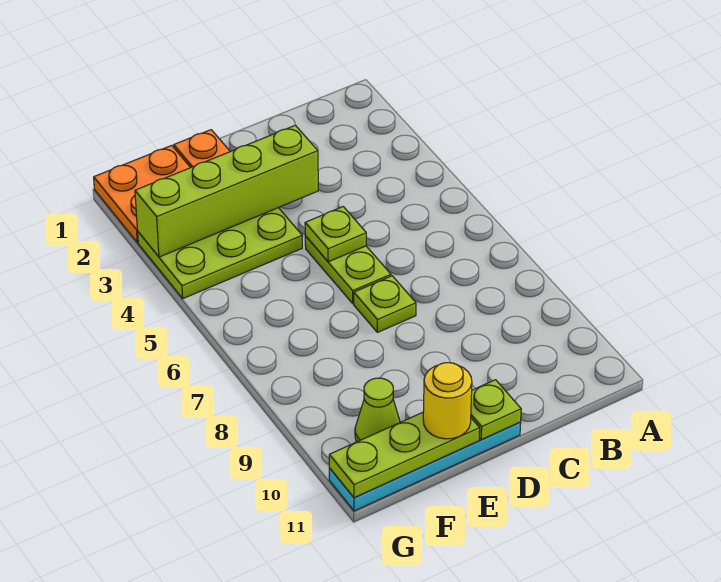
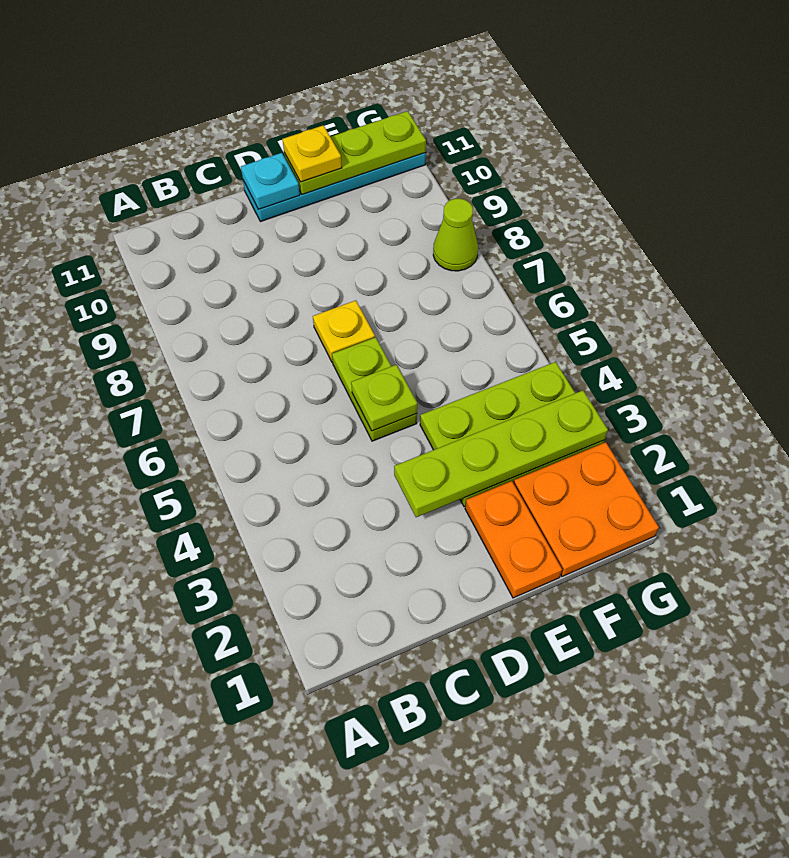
lime 1x4 brick [135,125,318,257] -> lime 1x4 plate [394,390,608,517]
lime 1x1 plate [354,276,416,332] -> yellow 1x1 plate [313,300,375,362]
lime 1x1 plate [471,380,521,440] -> cyan 1x1 plate [241,153,300,210]
yellow 1x1 round brick [423,363,472,439] -> yellow 1x1 plate [283,125,342,182]
lime 1x1 cone [355,378,400,442] -> lime 1x1 cone moved to [433,198,478,271]

